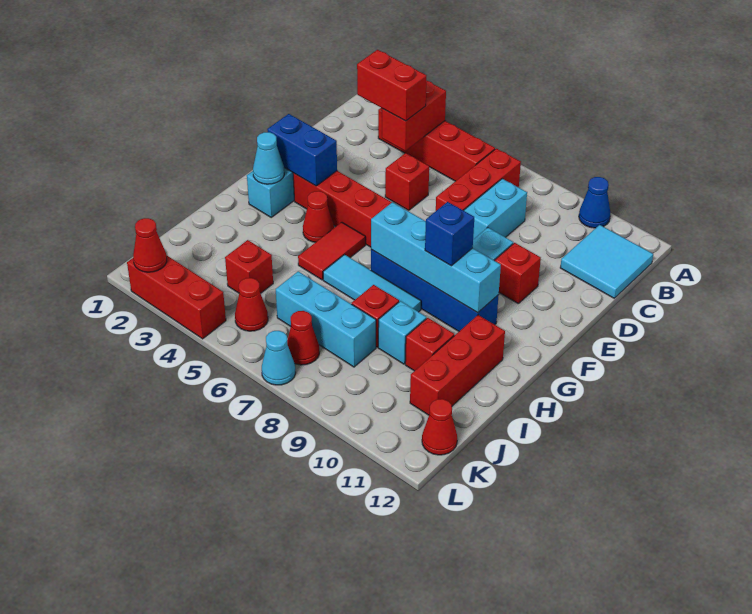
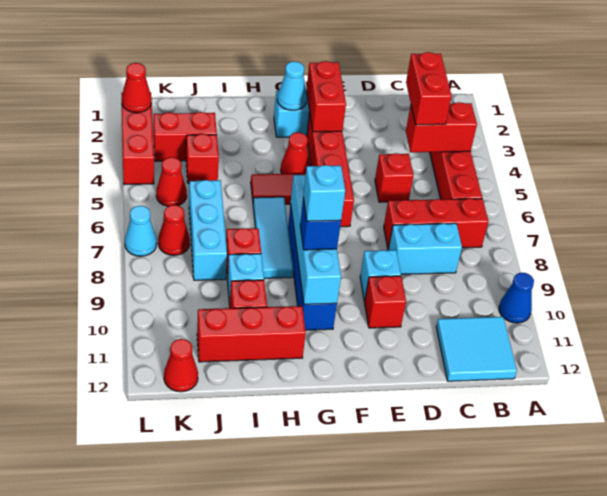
blue 1x2 brick [267,114,337,186] -> red 1x2 brick [306,61,346,132]
none -> cyan 1x1 brick [303,165,345,221]
none -> red 1x2 brick [154,112,217,161]

